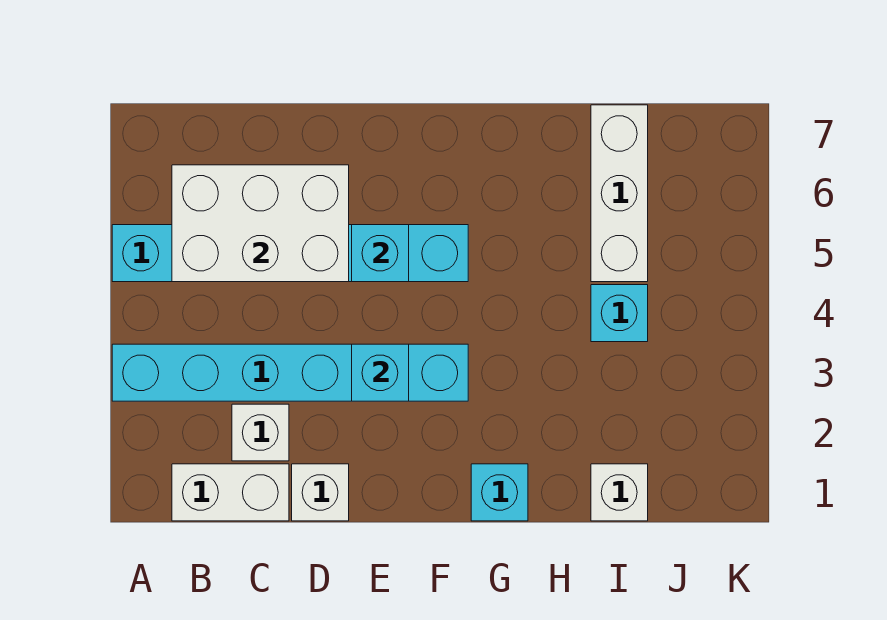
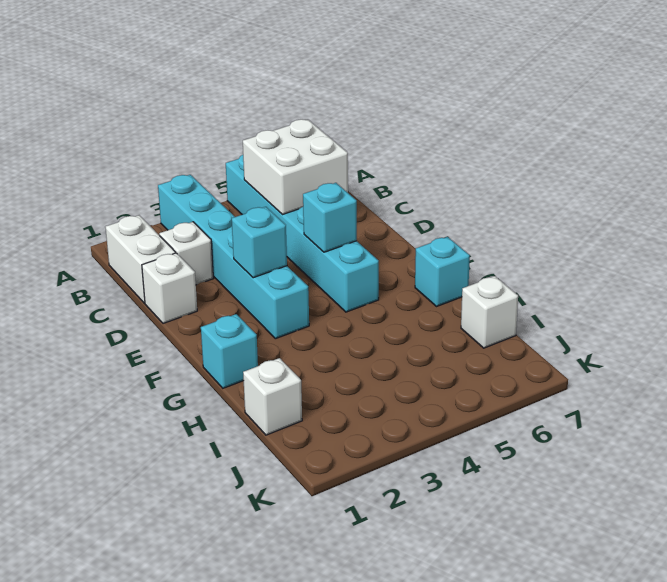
white 2x3 brick [172,165,349,282] -> white 2x2 brick [243,119,348,215]
cyan 1x1 brick [591,285,648,342] -> cyan 1x1 brick moved to [415,237,470,307]
white 1x3 brick [591,105,648,282] -> white 1x1 brick [461,276,518,348]

